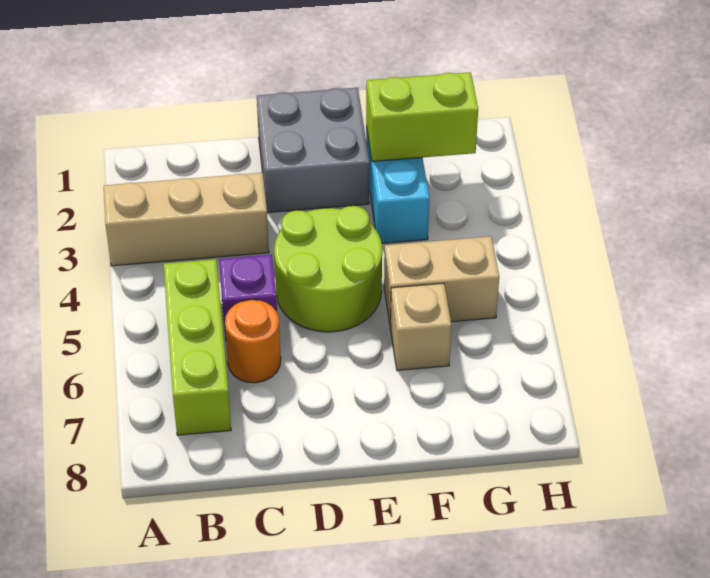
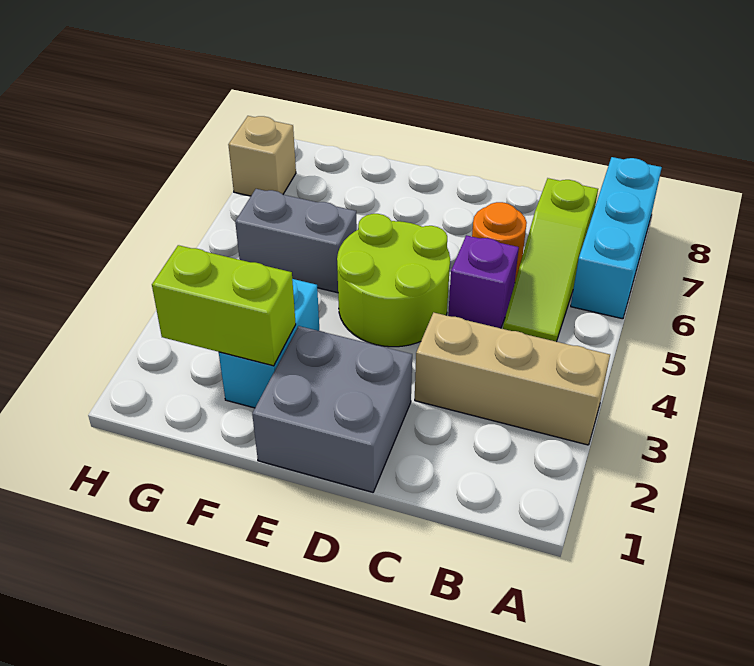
none -> cyan 1x3 brick [571,157,662,319]
lime 1x3 brick [164,259,231,435] -> lime 1x3 slope [503,178,598,342]
tan 1x2 brick [384,236,499,325] -> grey 1x2 brick [235,189,357,293]
tan 1x1 brick [390,283,451,370] -> tan 1x1 brick moved to [228,116,296,196]

